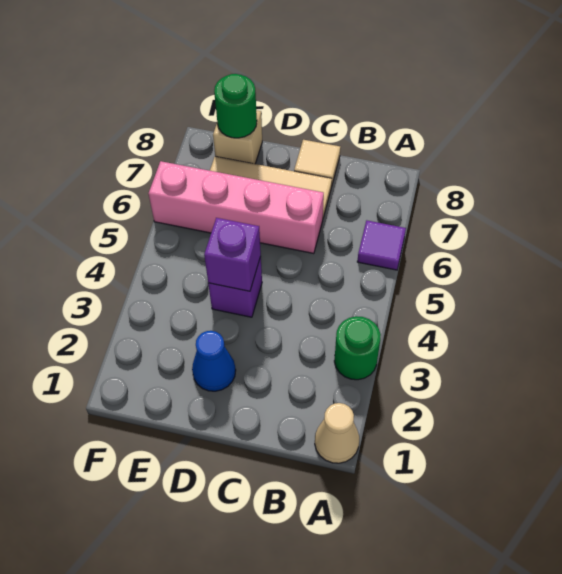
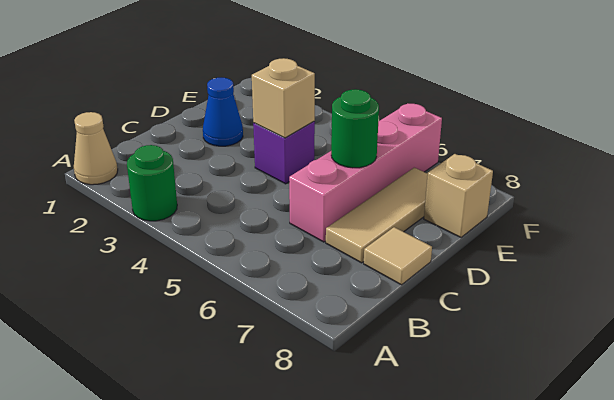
purple 1x1 tile [357,220,406,270] -> none
purple 1x1 brick [204,218,261,291] -> tan 1x1 brick [252,58,315,138]
green 1x1 round brick [214,74,257,138] -> green 1x1 round brick moved to [331,89,379,168]

